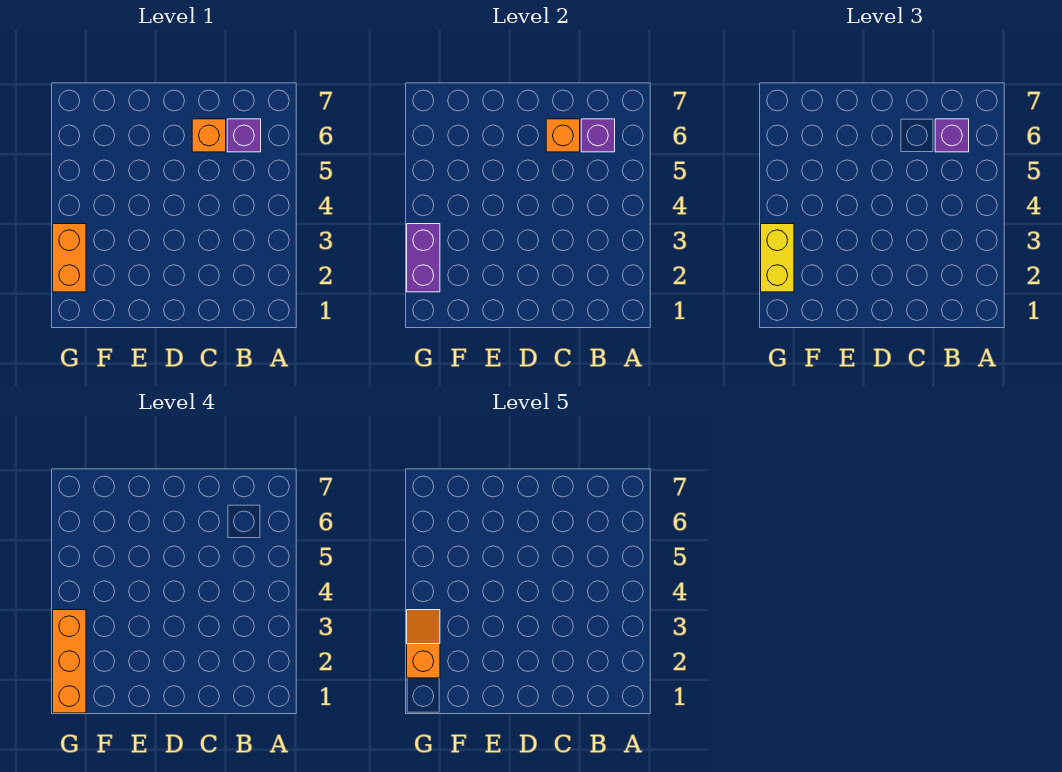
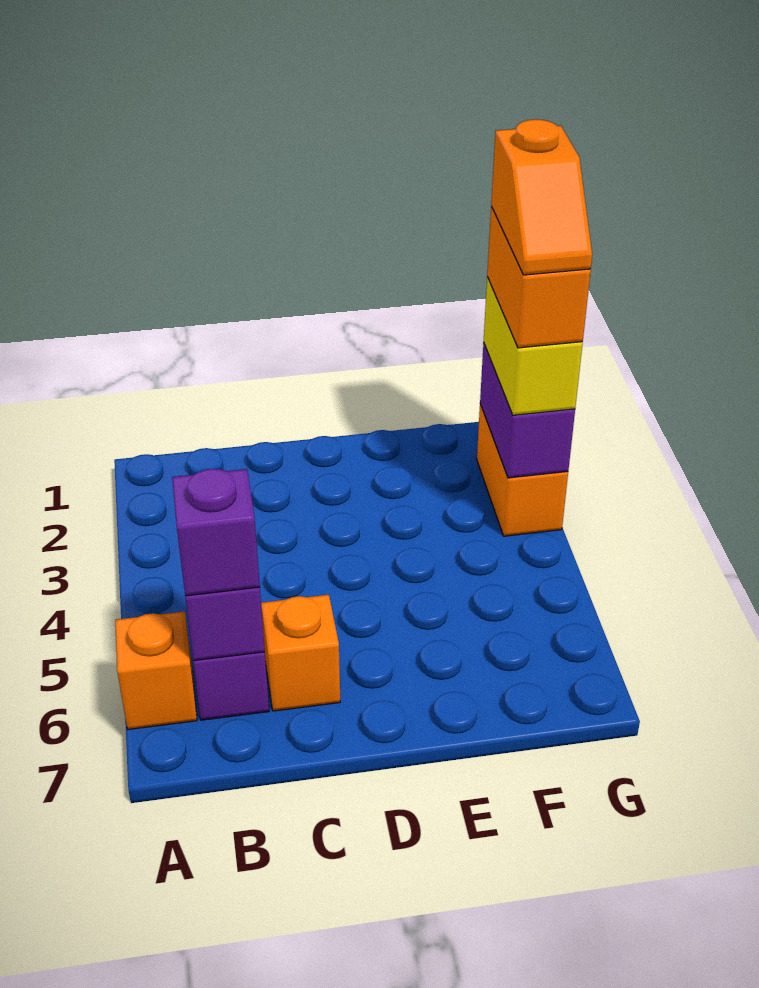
orange 1x1 brick [546,119,580,152] -> orange 1x1 brick moved to [115,612,197,729]
orange 1x3 brick [53,610,86,713] -> orange 1x2 brick [487,206,591,348]

